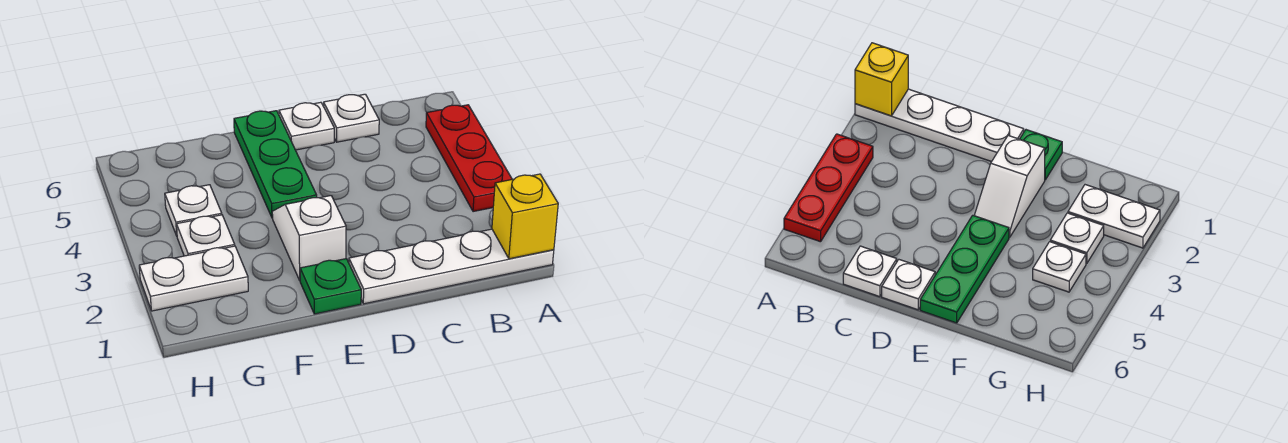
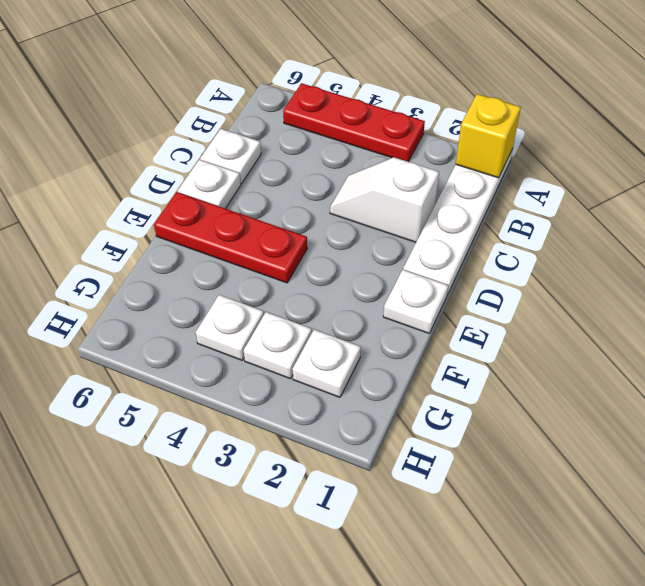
green 1x1 plate [300,259,361,314] -> white 1x1 plate [383,270,448,333]
white 1x2 slope [272,196,346,280] -> white 1x2 slope moved to [330,157,439,242]
green 1x3 plate [234,111,317,218] -> red 1x3 plate [154,192,307,283]
white 1x2 plate [139,246,248,311] -> white 1x1 plate [293,330,361,397]

